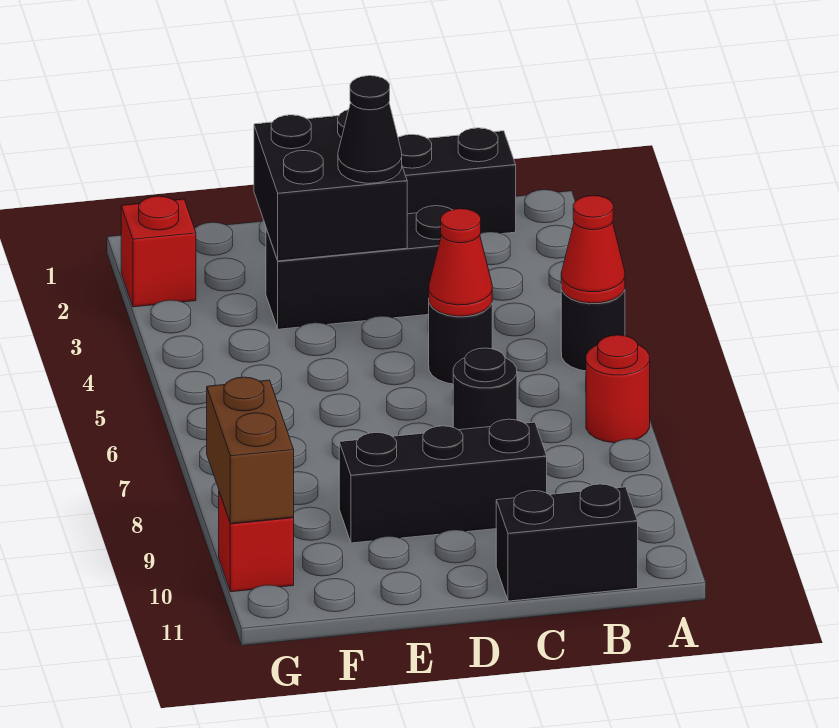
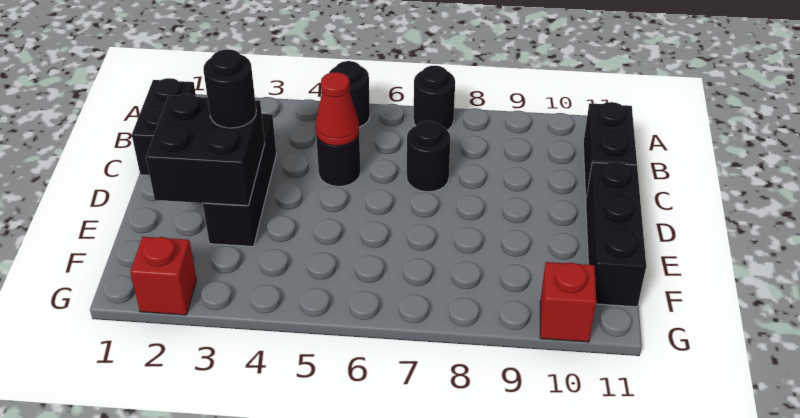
red 1x1 cone [561,196,625,303] -> none
red 1x1 round brick [586,335,650,443] -> black 1x1 round brick [414,66,455,130]
black 1x3 brick [339,419,547,543] -> black 1x3 brick moved to [586,162,646,307]
black 1x1 cone [338,76,402,183] -> black 1x1 round brick [203,49,256,128]
brown 1x2 brick [207,377,294,523] -> none

